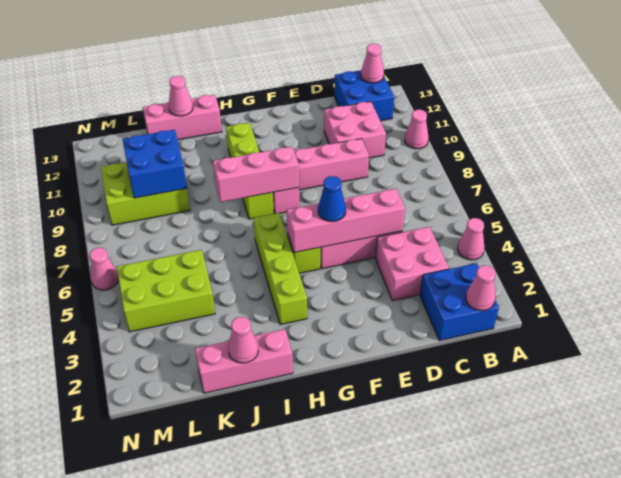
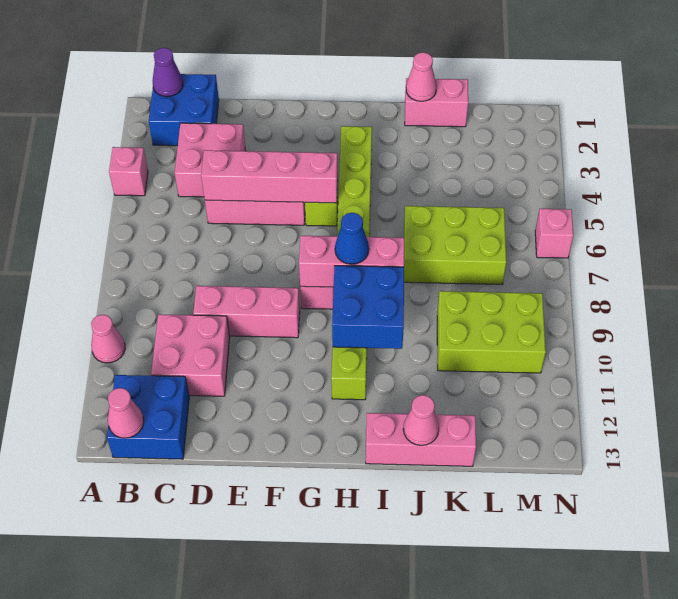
pink 1x1 cone [457,218,484,260] -> pink 1x1 brick [109,147,148,196]
pink 1x1 cone [466,265,496,311] -> purple 1x1 cone [153,48,183,97]
blue 1x1 cone [318,176,346,222] -> blue 1x1 cone moved to [335,213,369,264]
pink 1x3 brick [195,329,293,393] -> pink 1x2 brick [405,78,468,127]
lime 2x3 brick [117,250,215,332] -> lime 2x3 brick moved to [404,206,506,285]
blue 2x2 brick [122,130,187,198] -> blue 2x2 brick moved to [332,266,404,349]
pink 1x1 cone [90,248,119,290] -> pink 1x1 brick [535,209,573,258]

